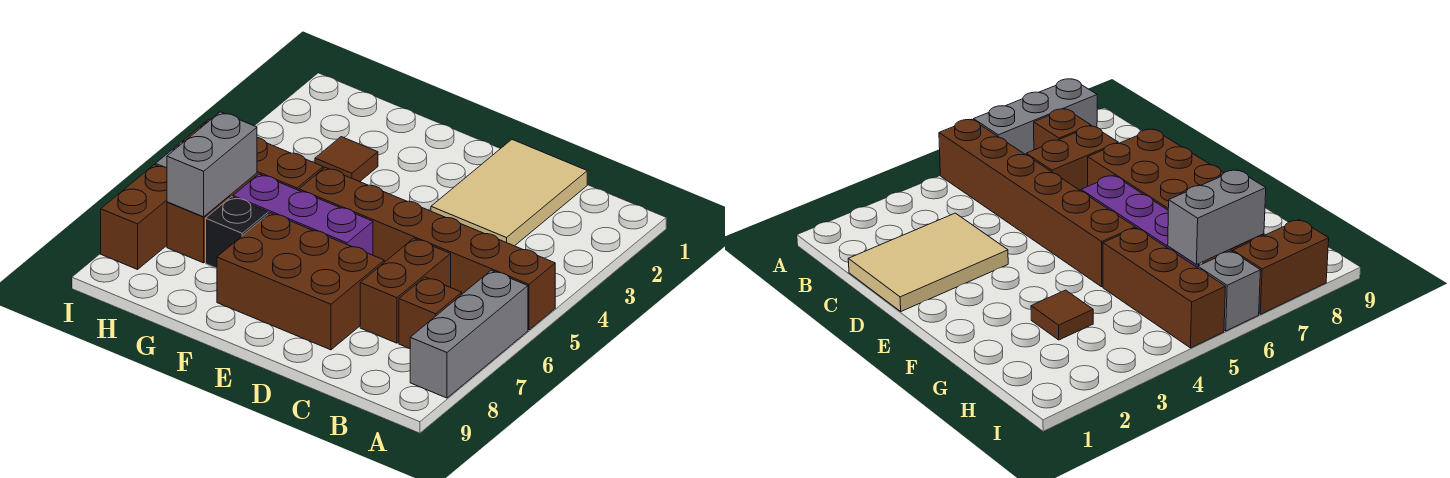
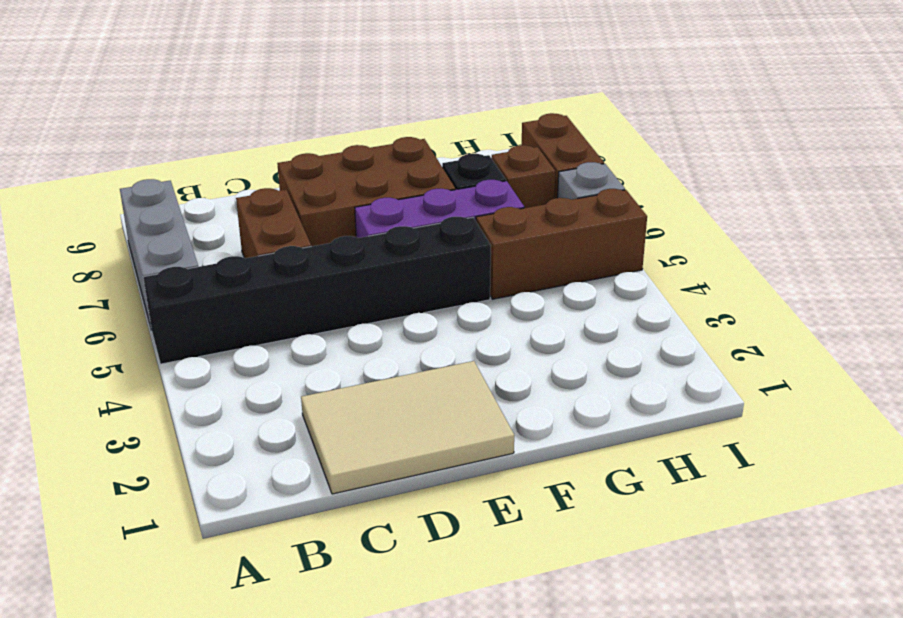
brown 1x6 brick [299,167,555,330] -> black 1x6 brick [143,217,491,364]
brown 1x1 brick [399,277,462,349] -> none
tan 2x3 tile [431,140,587,246] -> tan 2x3 tile turned to [301,361,514,494]
brown 1x1 tile [315,137,378,182] -> none
grey 1x2 brick [167,112,257,217] -> none

